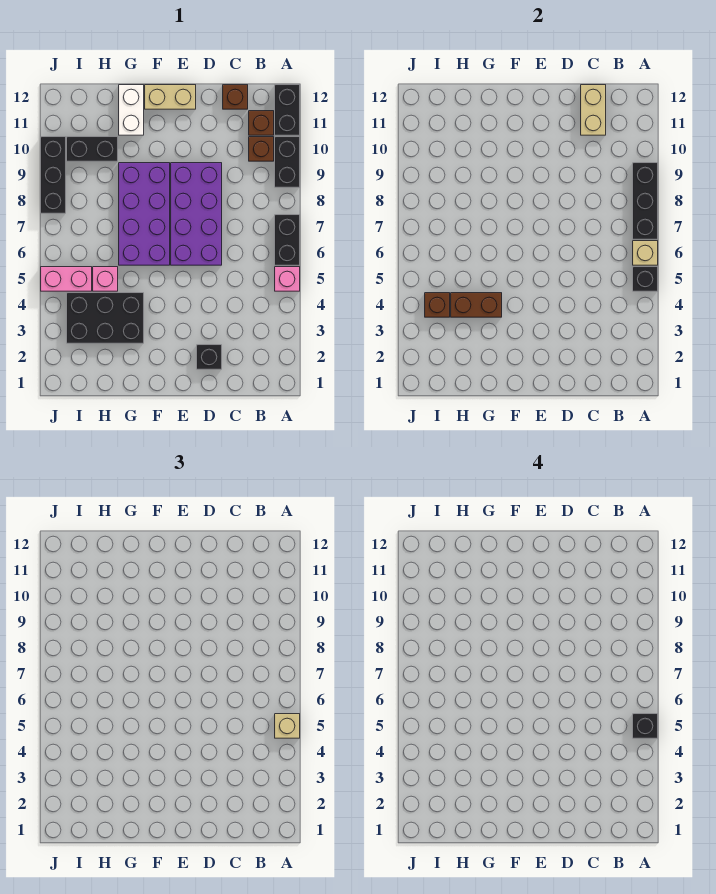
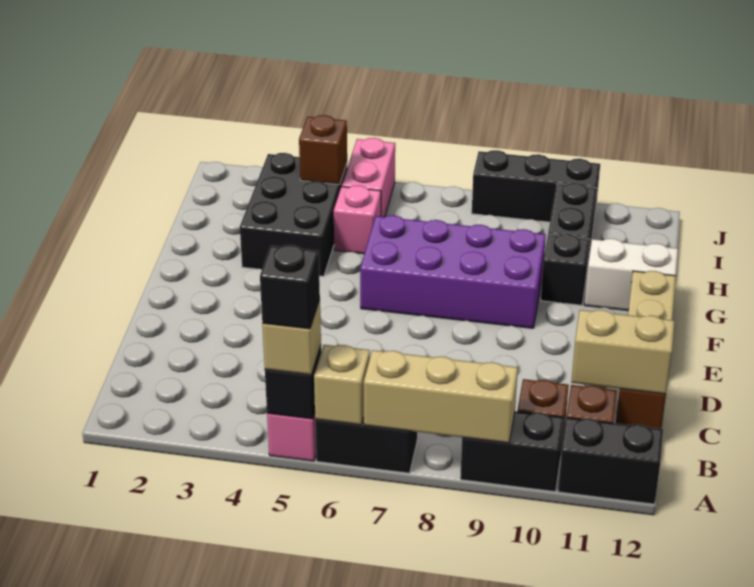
black 1x3 brick [633,163,658,239] -> tan 1x3 brick [364,350,518,443]
black 1x1 brick [197,345,222,369] -> black 1x1 brick moved to [541,234,590,305]
purple 2x4 brick [171,163,222,265] -> none
brown 1x2 brick [451,293,502,317] -> none

